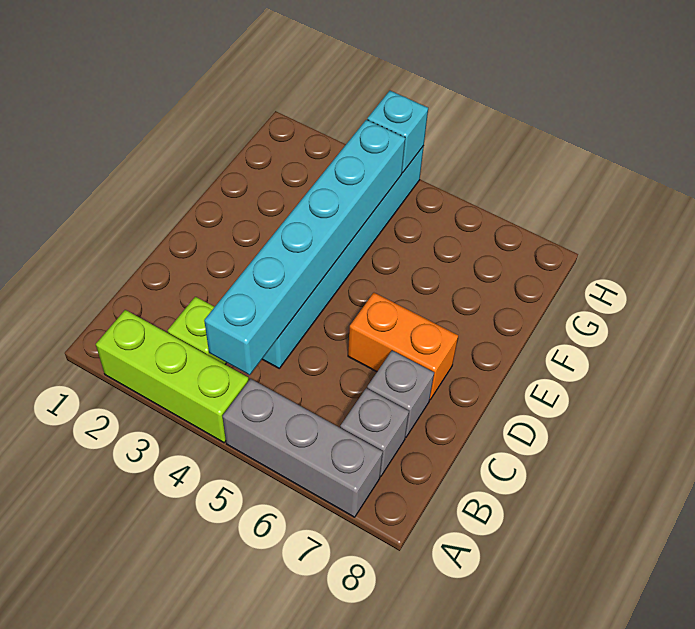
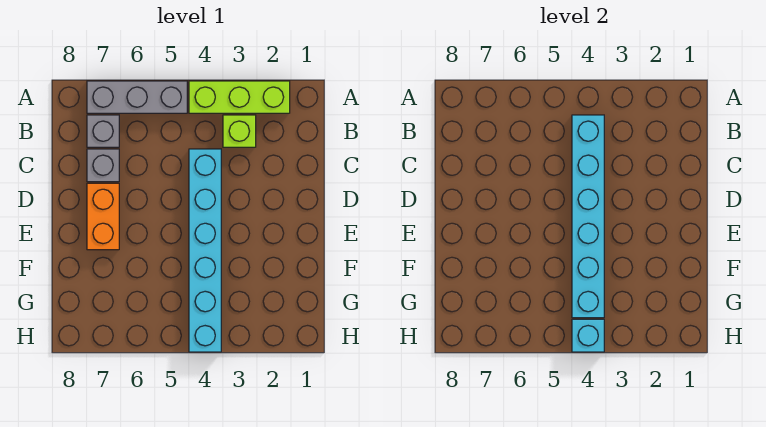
orange 1x2 brick [348,293,458,400] -> orange 1x2 brick turned to [87,183,119,250]

